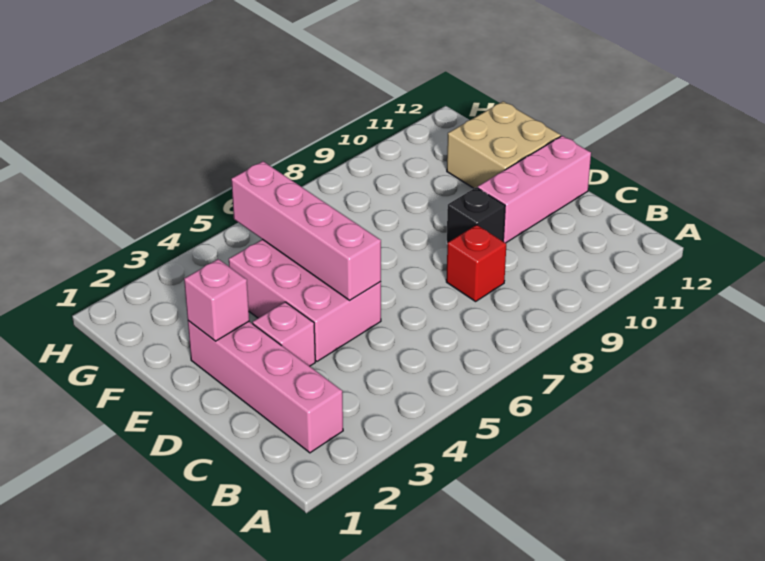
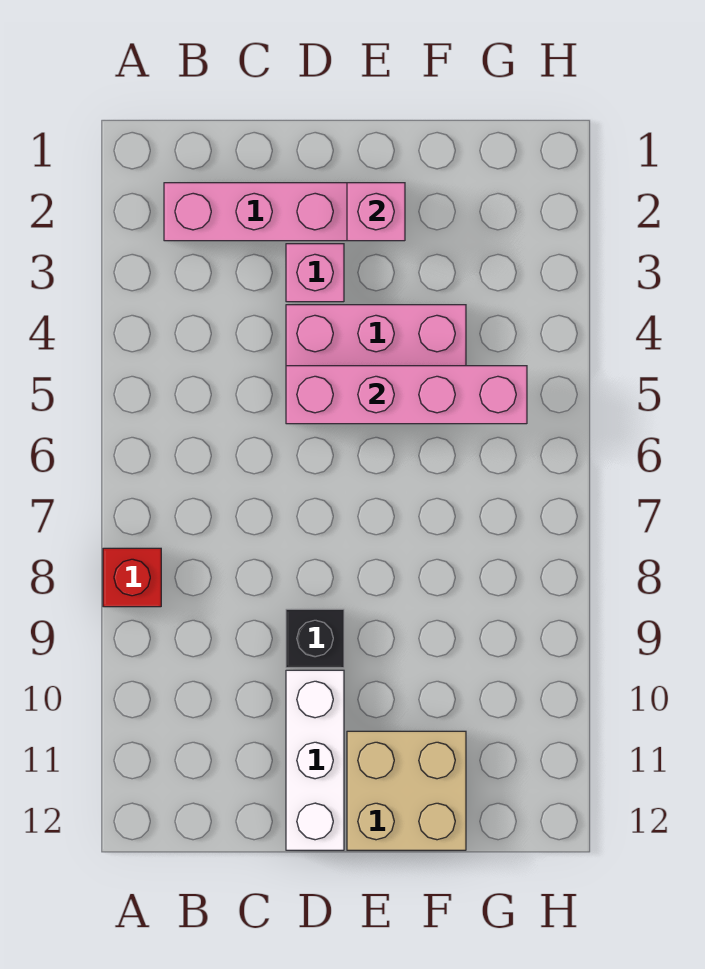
red 1x1 brick [446,225,506,301] -> red 1x1 brick moved to [103,548,161,607]
pink 1x3 brick [478,136,591,243] -> white 1x3 brick [286,670,344,850]

